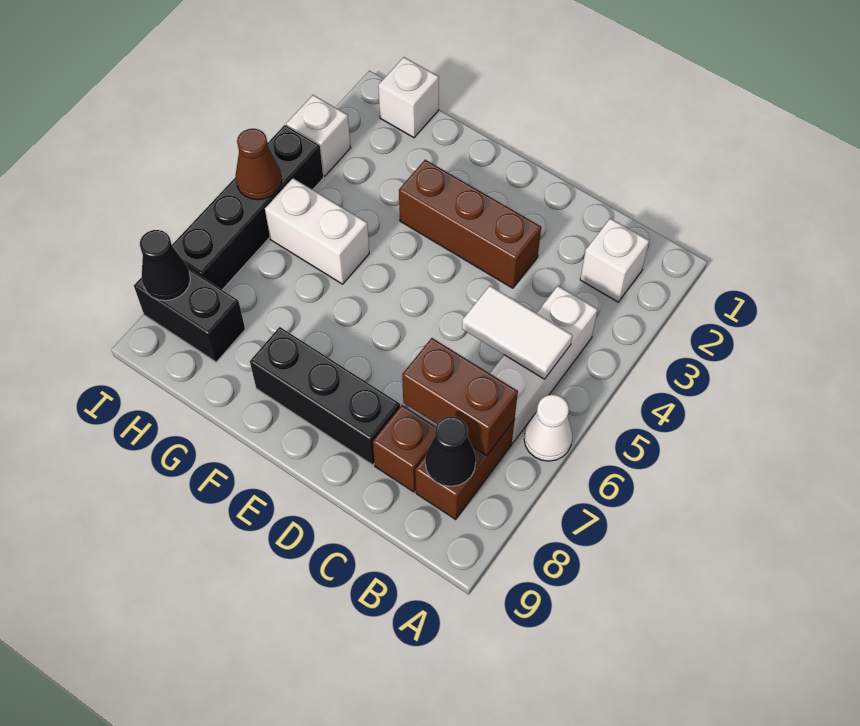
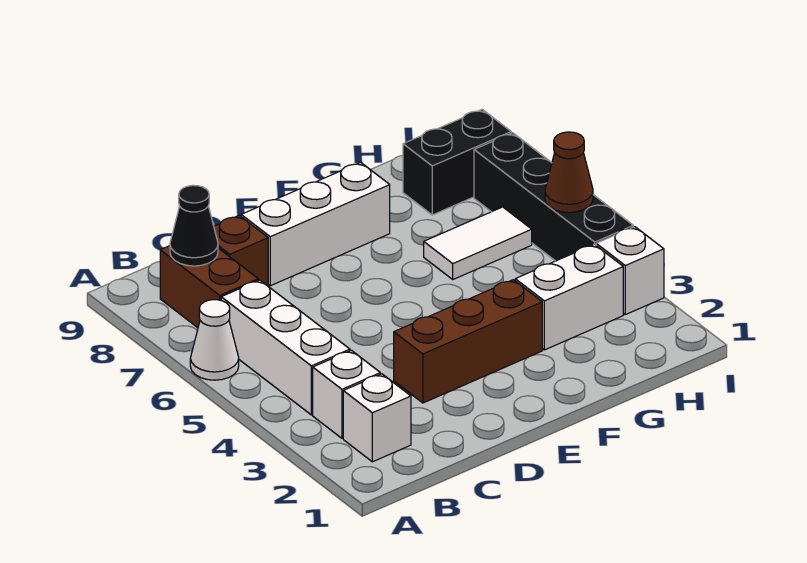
white 1x2 tile [462,286,572,379] -> white 1x2 tile moved to [424,207,532,279]
brown 1x2 brick [402,338,518,456] -> none
black 1x3 brick [250,327,400,465] -> white 1x3 brick [241,162,390,286]
white 1x2 brick [265,178,369,284] -> white 1x2 brick moved to [515,244,623,350]
white 1x1 brick [378,57,439,138] -> white 1x1 brick moved to [313,350,380,438]
black 1x1 cone [140,230,190,301] -> none

